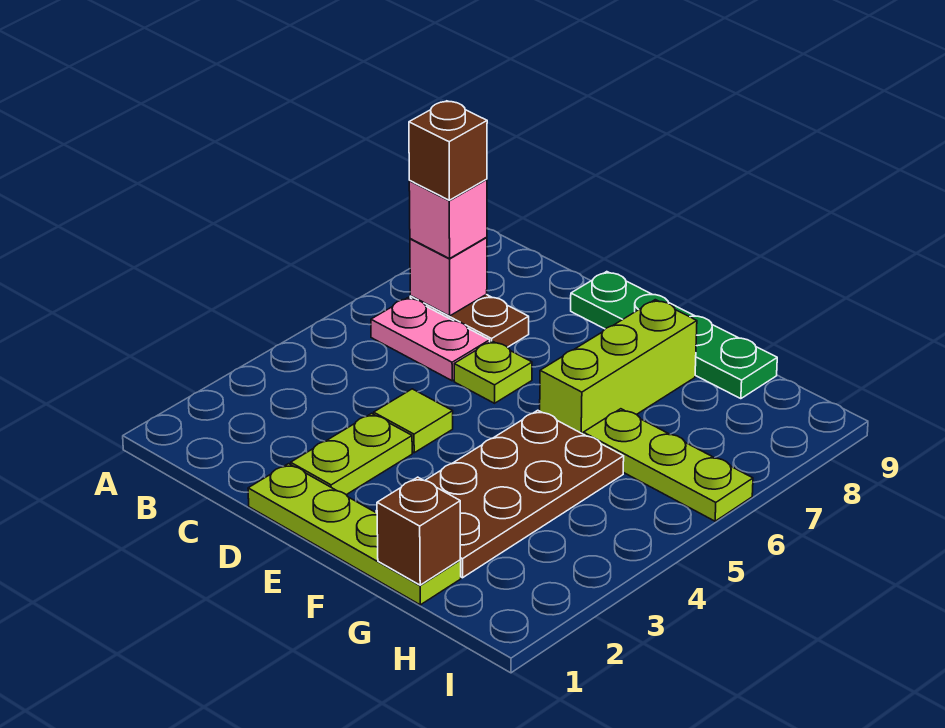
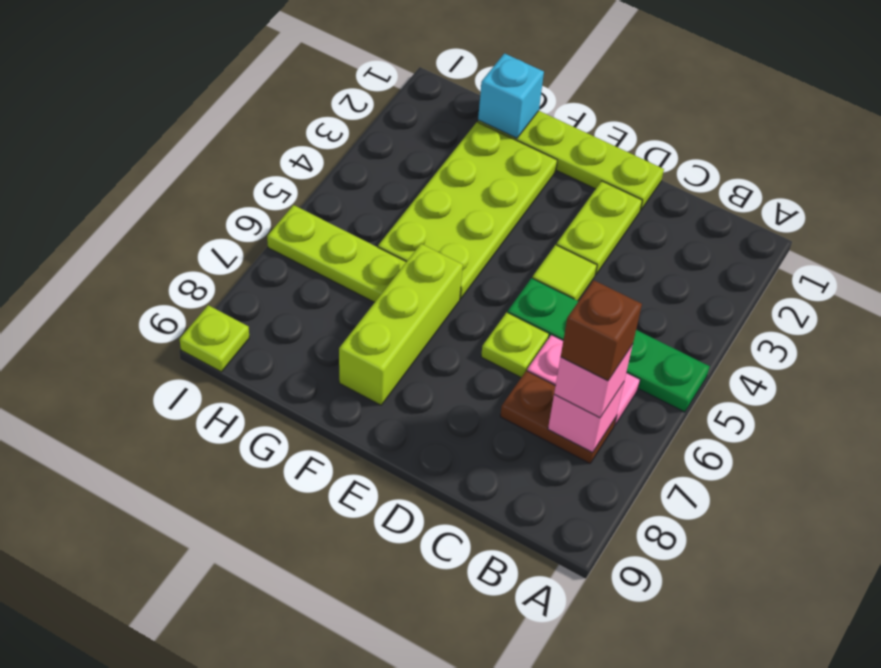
green 1x4 plate [571,272,777,399] -> green 1x4 plate moved to [508,278,710,412]
brown 2x4 plate [376,410,624,578] -> lime 2x4 plate [378,122,557,299]
brown 1x1 brick [377,477,460,585] -> cyan 1x1 brick [478,53,544,138]
none -> lime 1x1 plate [180,305,249,372]

